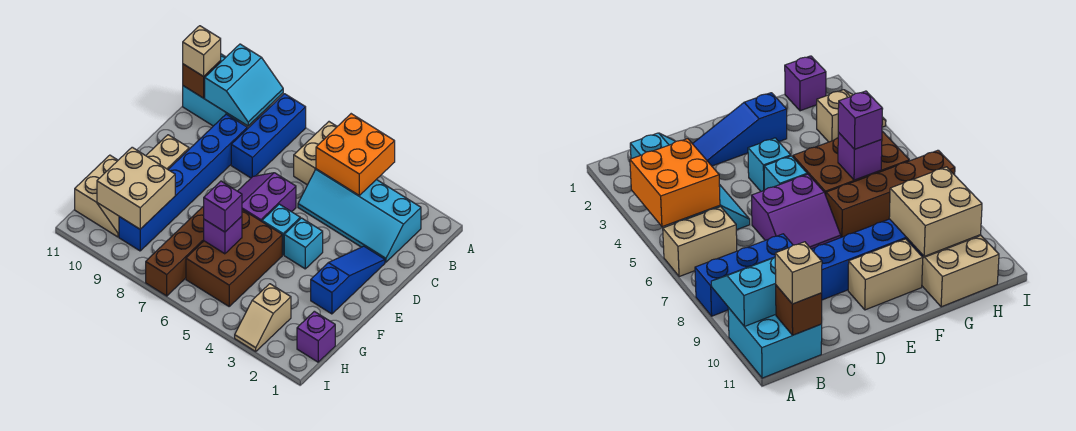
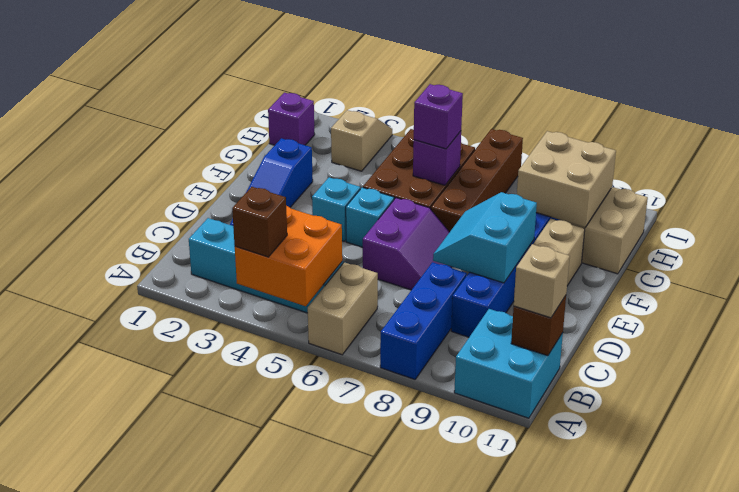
none -> brown 1x1 brick [232,187,287,257]
cyan 2x2 slope [205,44,283,126] -> cyan 2x2 slope moved to [433,192,537,283]

